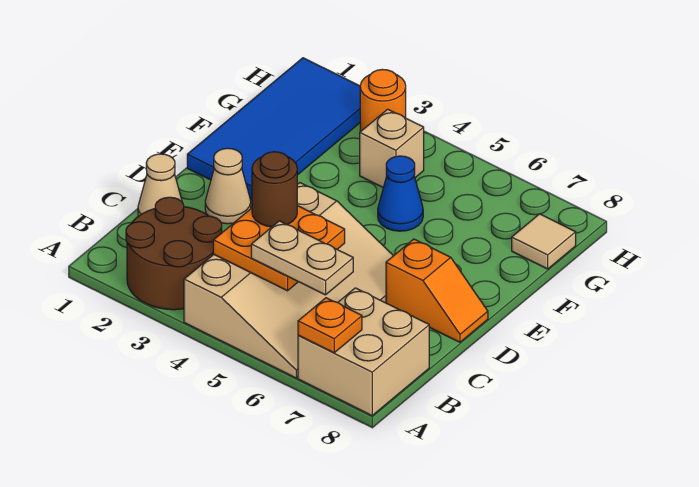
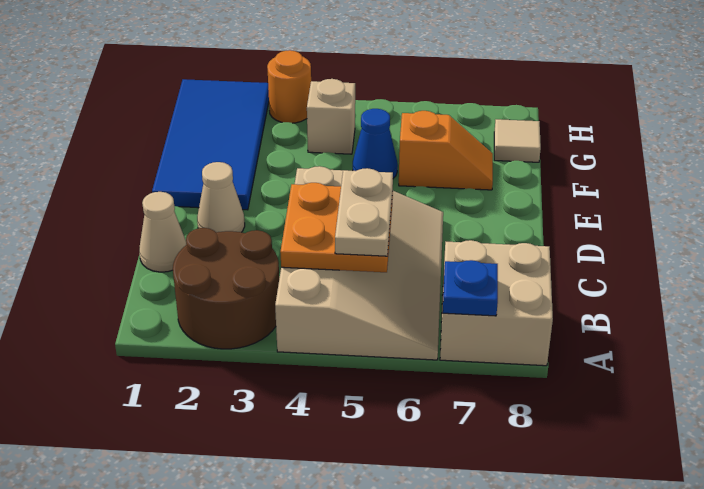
orange 1x1 plate [298,298,362,353] -> blue 1x1 plate [443,260,498,316]
tan 1x2 plate [251,221,353,295] -> tan 1x2 plate turned to [335,168,393,256]
brown 1x1 round brick [252,152,297,227] -> none
orange 1x2 slope [386,239,488,342] -> orange 1x2 slope moved to [399,111,493,190]

